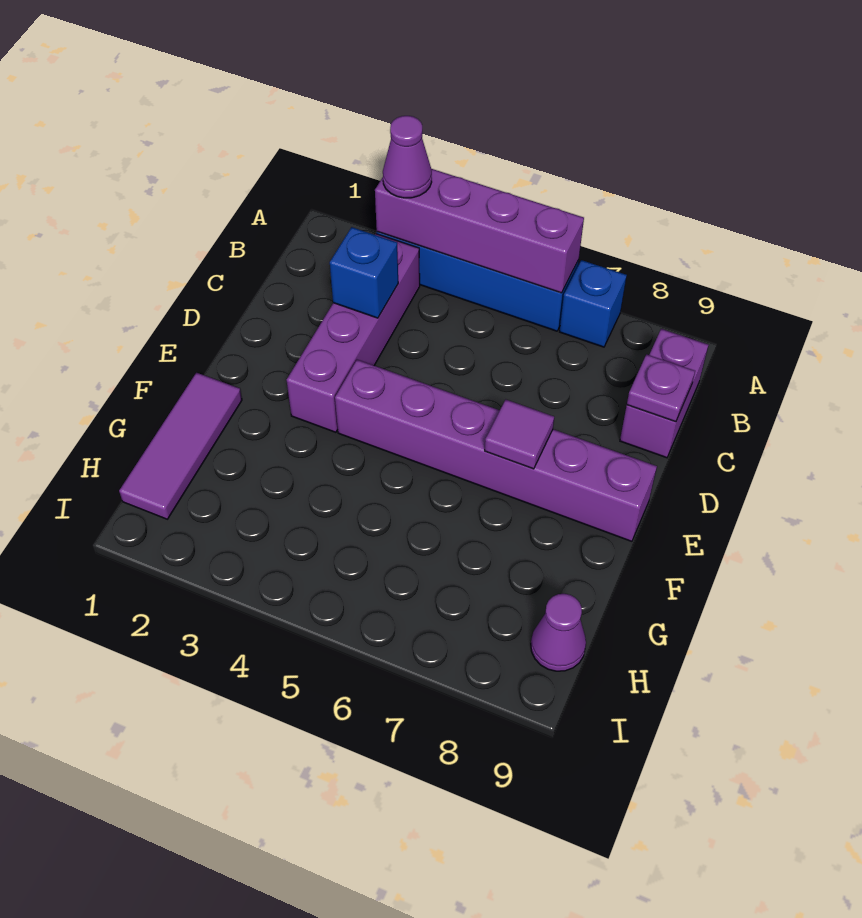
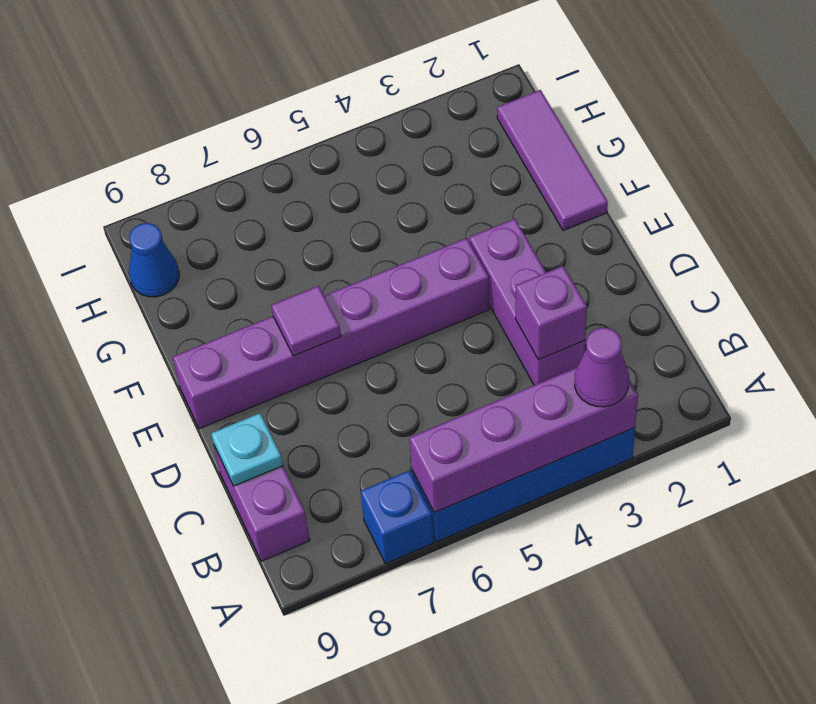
purple 1x4 brick [287,234,420,432] -> purple 1x3 brick [469,219,585,385]
blue 1x1 brick [330,227,398,318] -> purple 1x1 brick [516,266,587,359]
purple 1x1 plate [627,354,695,422] -> cyan 1x1 plate [211,413,283,486]
purple 1x1 cone [531,594,586,671] -> blue 1x1 cone [129,223,179,297]

